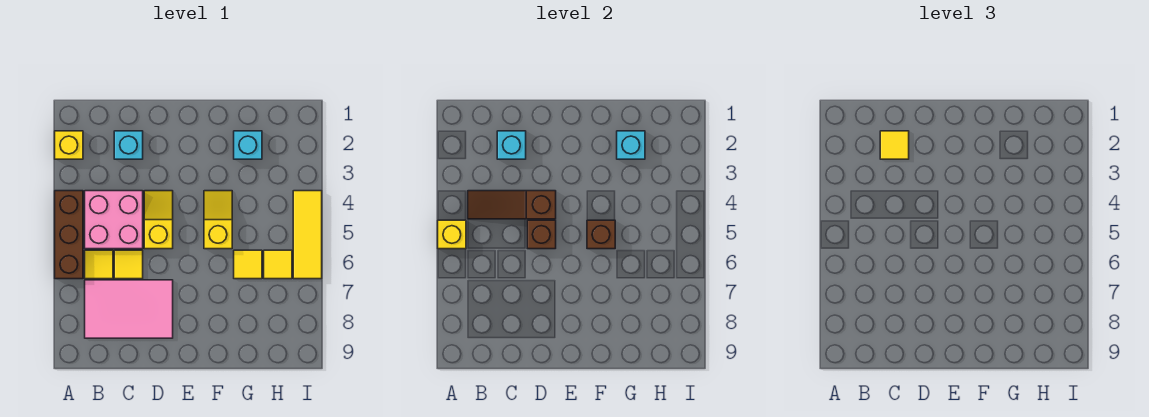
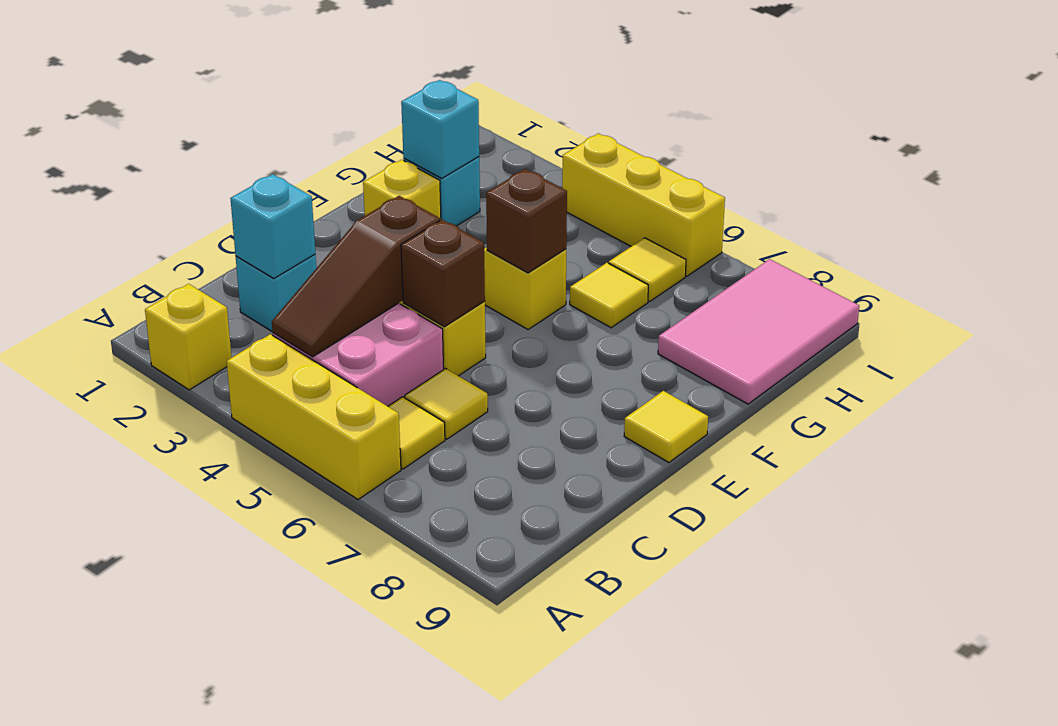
brown 1x3 brick [55,191,83,279] -> yellow 1x3 brick [227,334,401,499]
yellow 1x1 brick [438,220,466,249] -> yellow 1x1 brick moved to [363,160,441,220]
pink 2x3 tile [85,280,173,338] -> pink 2x3 tile moved to [658,259,859,404]
yellow 1x1 tile [880,131,909,159] -> yellow 1x1 tile moved to [624,391,708,462]
yellow 1x3 tile [293,191,322,279] -> yellow 1x3 brick [562,133,725,276]

